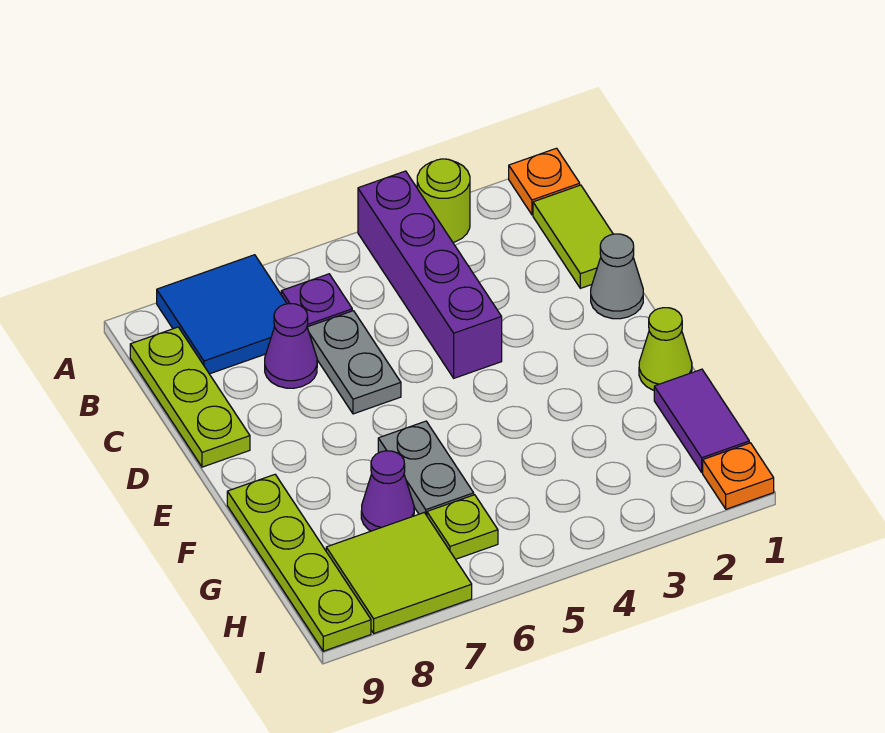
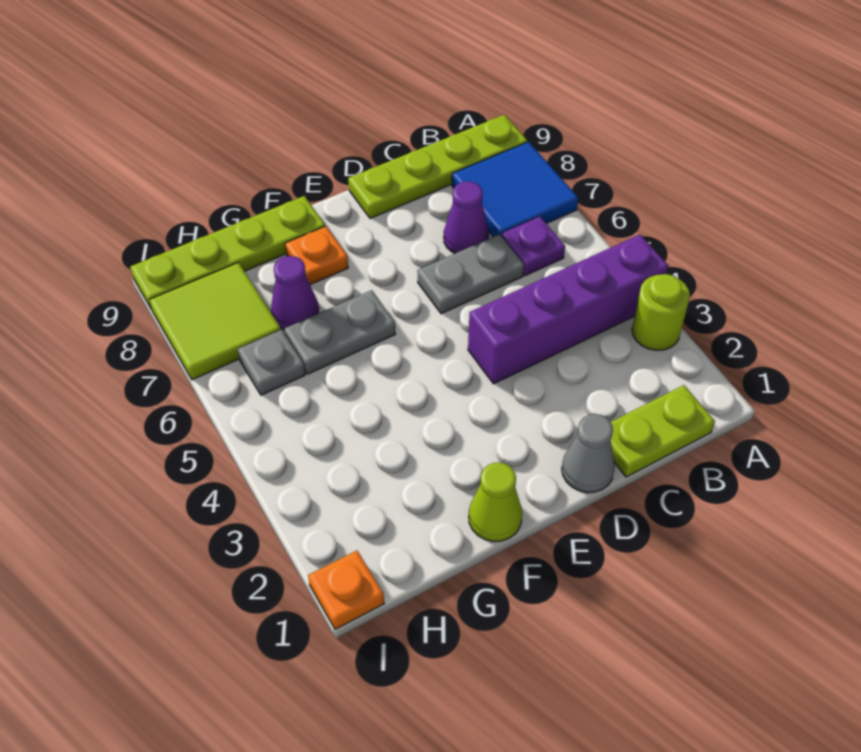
orange 1x1 plate [509,148,580,215] -> orange 1x1 plate moved to [285,226,348,285]
lime 1x2 tile [533,185,613,288] -> lime 1x2 plate [611,385,715,477]
lime 1x3 plate [130,327,250,467] -> lime 1x4 plate [348,115,527,218]
purple 1x2 tile [654,369,749,472] -> none
lime 1x1 plate [427,495,498,559] -> grey 1x1 plate [238,330,305,395]

